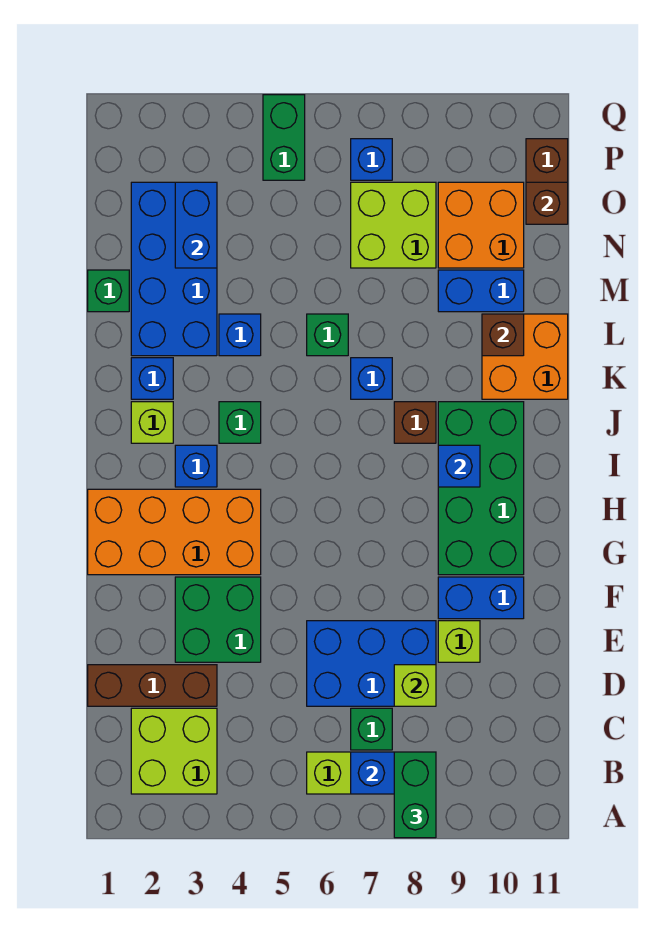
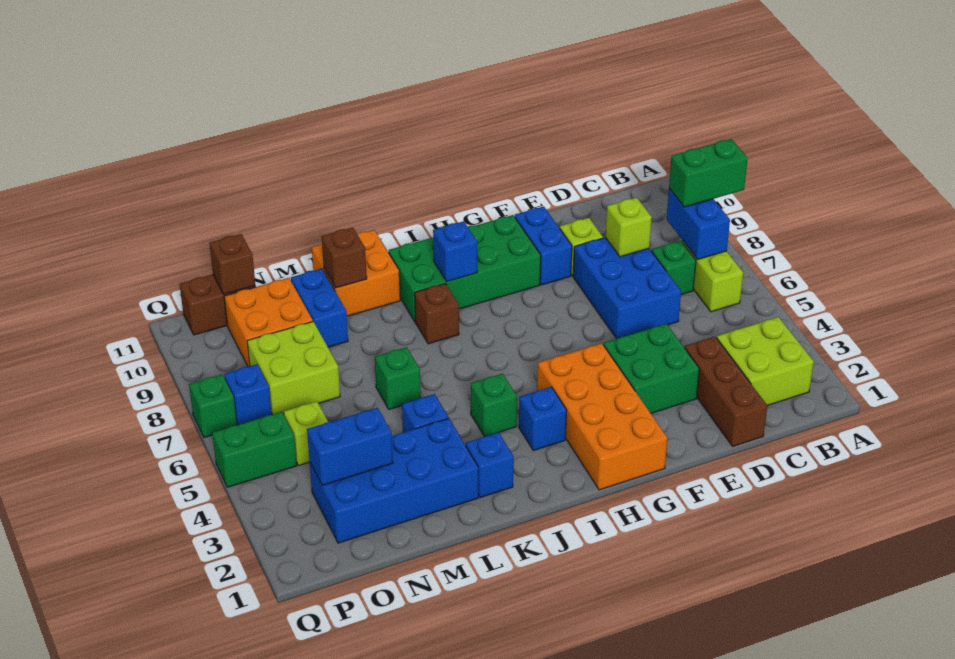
lime 1x1 brick [131,402,173,443] -> lime 1x1 brick moved to [284,401,328,466]
blue 1x1 brick [351,358,392,399] -> none
green 1x1 brick [88,270,129,312] -> green 1x1 brick moved to [189,374,237,438]

